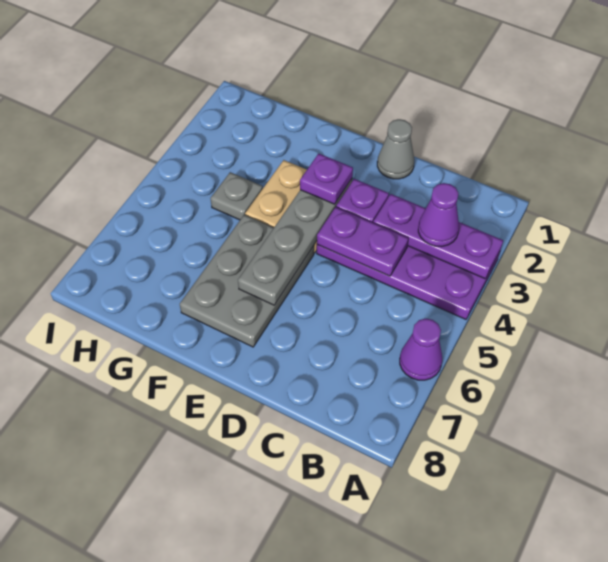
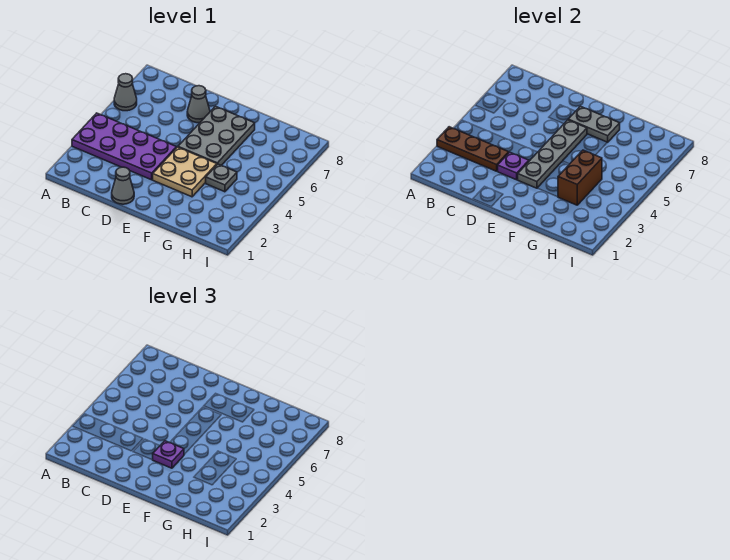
purple 1x3 plate [373,194,503,279] -> brown 1x3 plate [437,127,509,171]
purple 1x1 cone [400,318,442,380] -> grey 1x1 cone [114,74,137,111]
purple 1x1 cone [418,183,459,247] -> none
purple 1x2 plate [317,207,409,276] -> none
none -> grey 1x1 cone [187,86,210,123]
none -> grey 1x2 plate [568,106,620,142]
none -> brown 1x2 brick [558,150,602,205]

